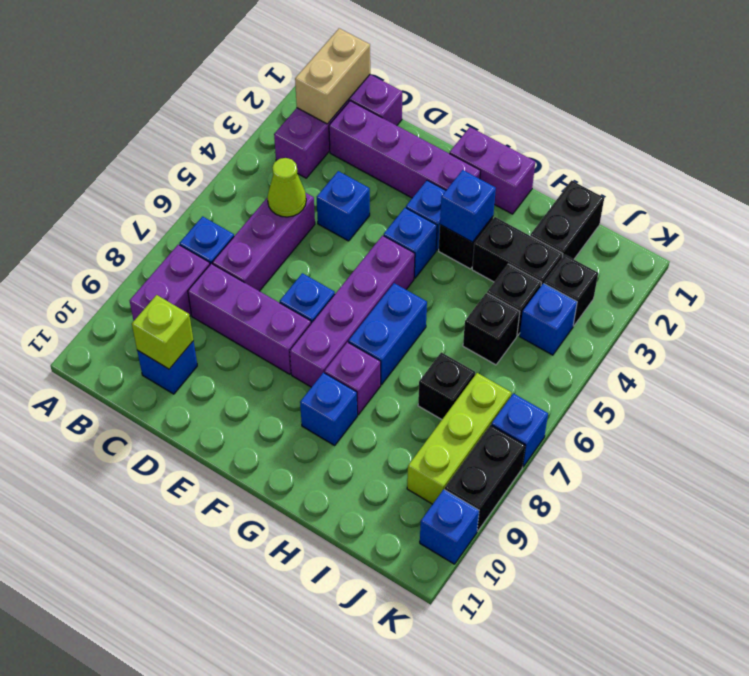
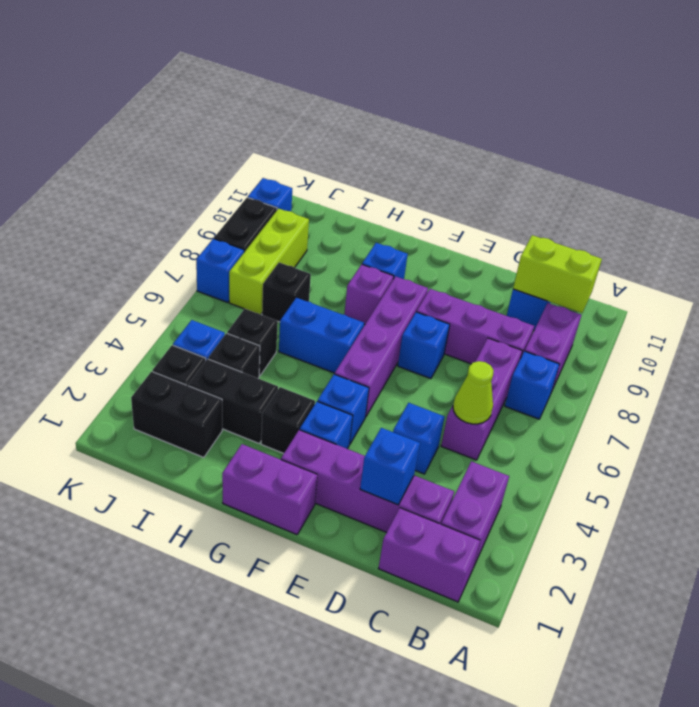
tan 1x2 brick [295,28,370,124] -> none
lime 1x1 brick [132,295,193,369] -> lime 1x2 brick [513,235,602,313]
blue 1x1 brick [440,170,496,242] -> blue 1x1 brick moved to [360,428,420,505]
blue 1x2 brick [348,283,427,384] -> blue 1x2 brick turned to [279,298,364,373]
black 1x2 brick [530,181,604,259] -> black 1x2 brick turned to [131,371,222,457]

